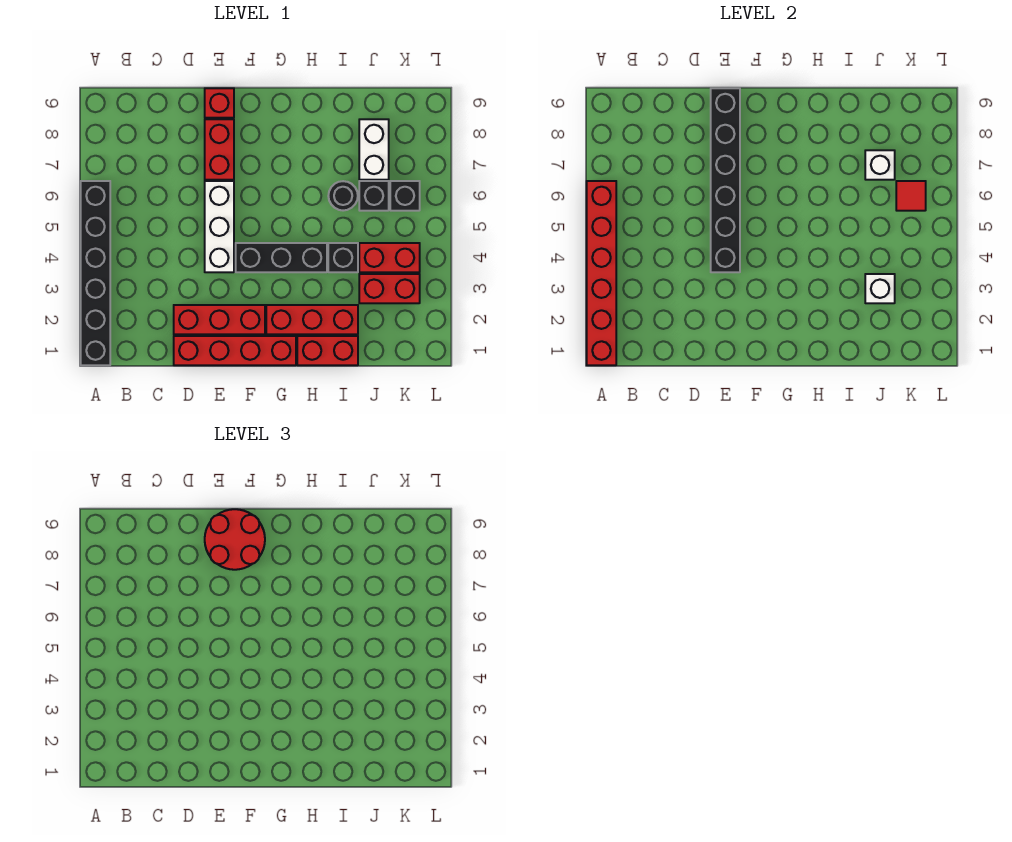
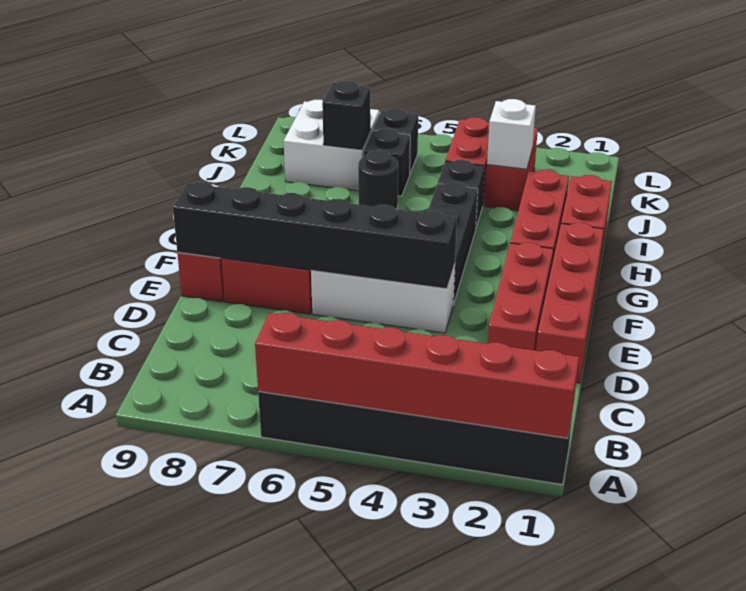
red 2x2 round brick [205,509,265,570] -> none
white 1x2 brick [359,119,389,180] -> white 2x2 brick [284,100,379,191]
white 1x1 brick [865,150,895,180] -> black 1x1 brick [322,81,371,149]
red 1x1 tile [896,181,926,211] -> none

